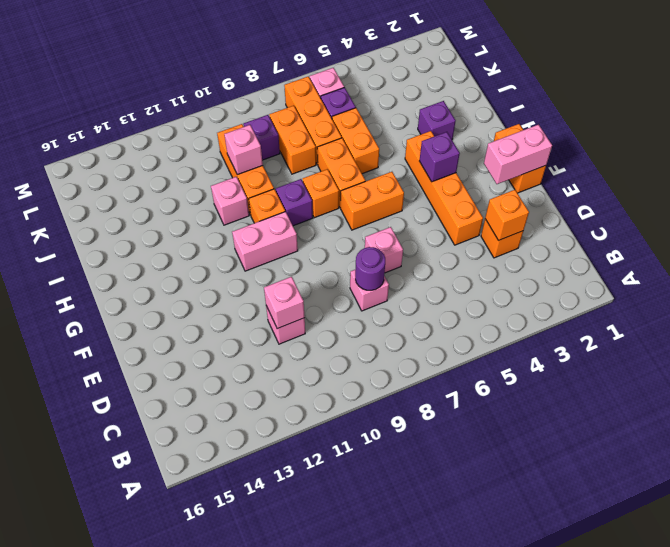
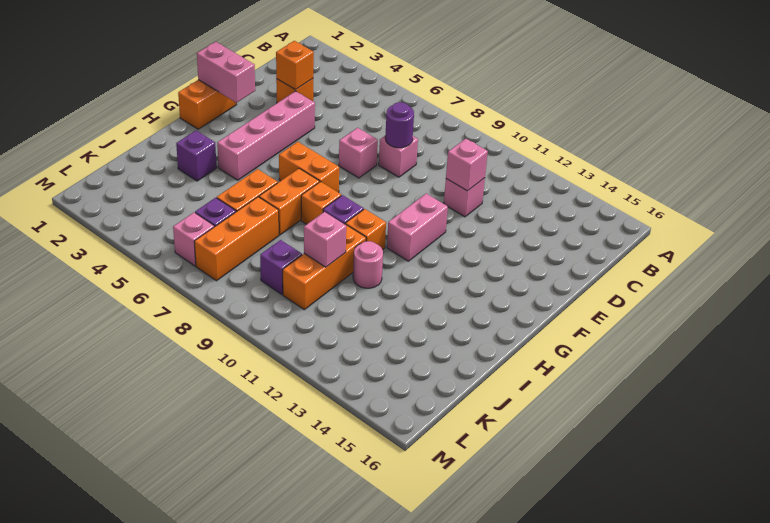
orange 1x4 brick [405,131,483,245] -> pink 1x4 brick [217,91,315,180]
purple 1x1 brick [419,132,460,182] -> none
pink 1x2 brick [232,212,298,271] -> pink 1x2 brick turned to [387,194,448,261]
pink 1x1 brick [211,177,249,225] -> pink 1x1 round brick [353,241,383,288]
orange 1x2 brick [269,106,316,174] -> none

